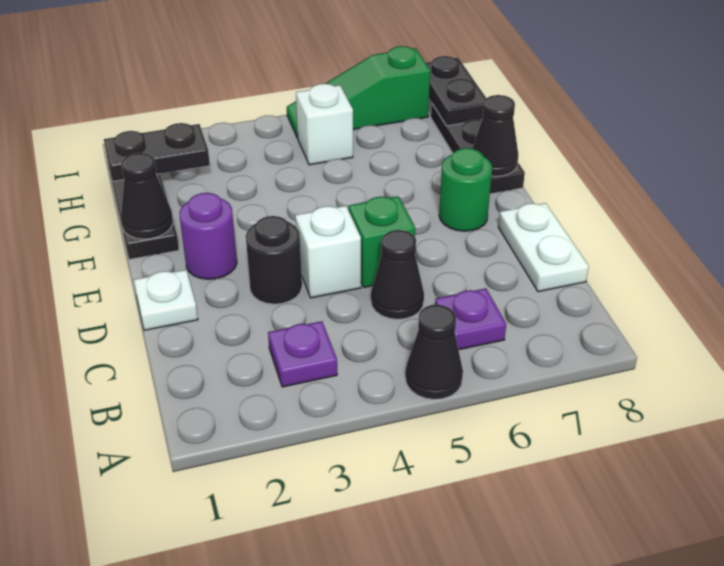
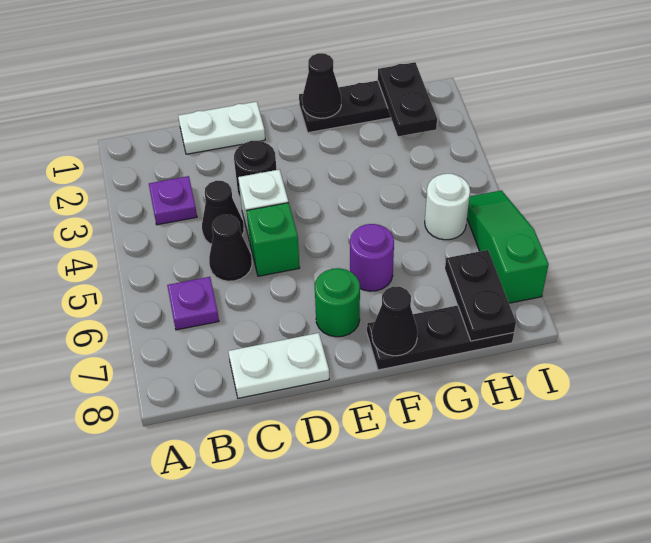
black 1x1 cone [405,305,463,400] -> black 1x1 cone moved to [202,181,244,244]
white 1x1 plate [134,270,198,330] -> white 1x2 plate [178,102,265,154]
purple 1x1 round brick [180,193,237,279] -> purple 1x1 round brick moved to [350,224,394,291]
white 1x1 brick [296,84,353,165] -> white 1x1 round brick [425,174,470,240]
black 1x2 plate [426,56,486,126] -> black 1x2 plate turned to [445,250,516,341]

